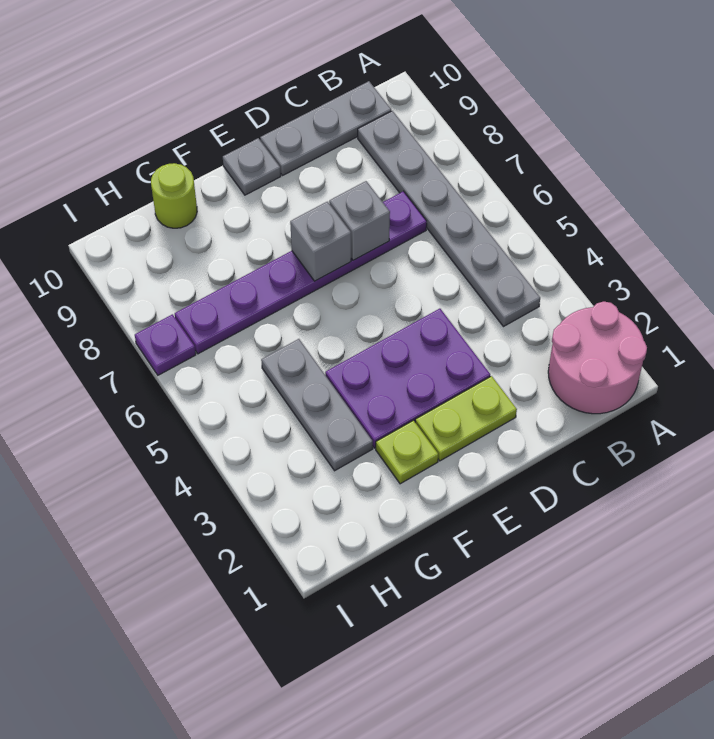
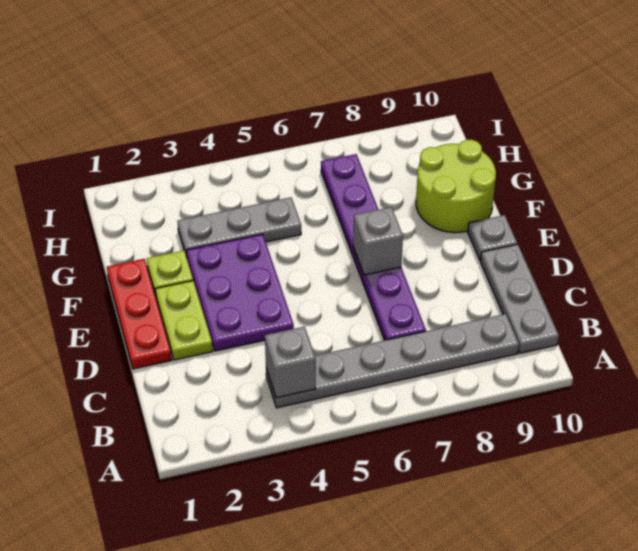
pink 2x2 round brick [548,302,647,414] -> none
none -> red 1x3 plate [107,259,172,369]
grey 1x1 brick [329,181,390,260] -> grey 1x1 brick moved to [265,327,316,398]
lime 1x1 round brick [151,163,197,228] -> lime 2x2 round brick [416,140,496,233]
purple 1x1 plate [135,314,196,375] -> none

